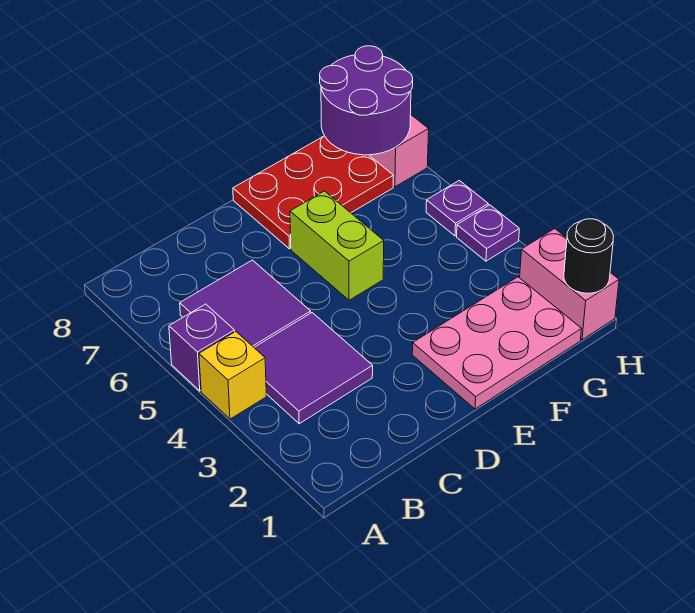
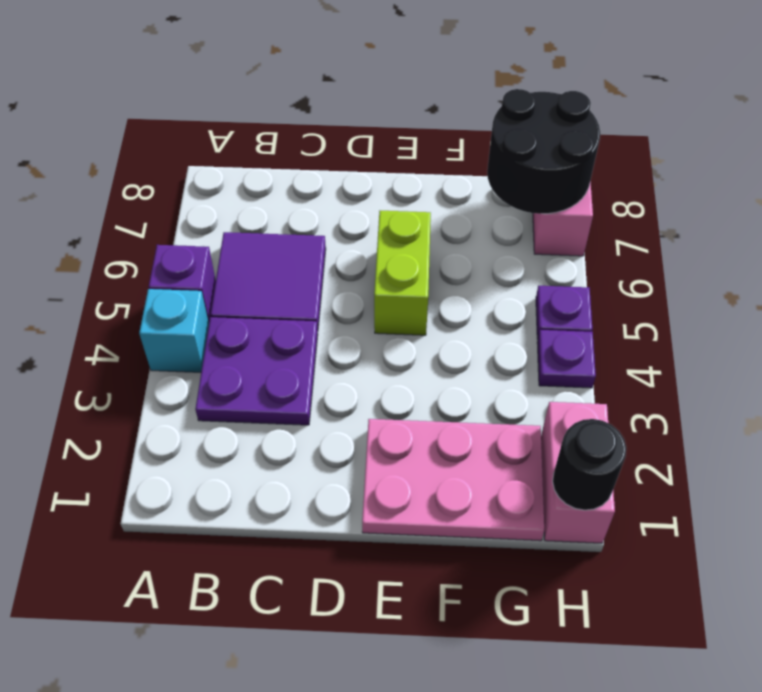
yellow 1x1 brick [199,332,266,419] -> cyan 1x1 brick [139,289,209,372]
purple 2x2 tile [254,313,373,424] -> purple 2x2 plate [195,317,318,425]
red 2x3 plate [233,136,394,249] -> none
purple 2x2 round brick [320,46,413,155] -> black 2x2 round brick [487,89,600,214]

